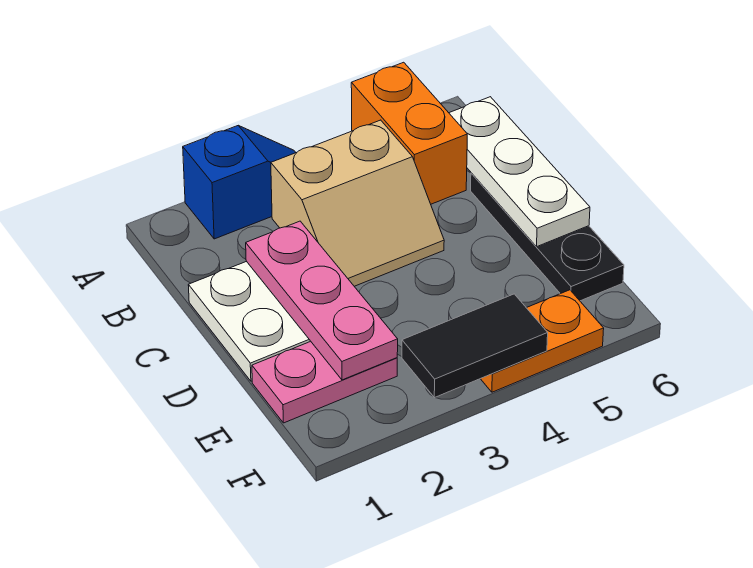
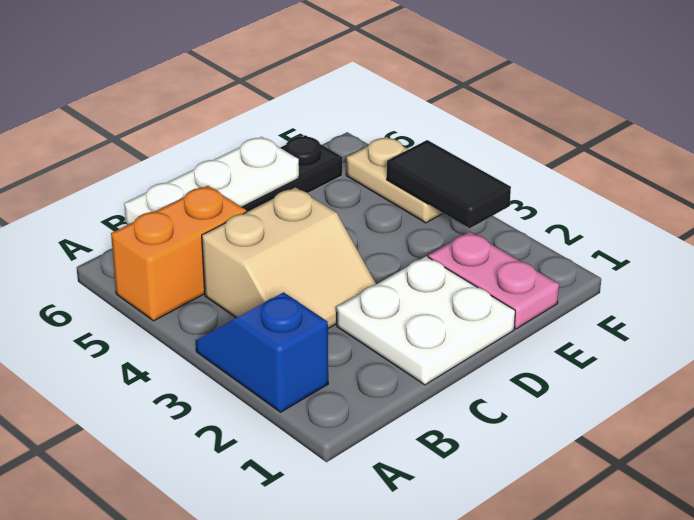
tan 2x2 slope [271,120,444,286] -> tan 2x2 slope turned to [202,187,376,328]
pink 1x3 plate [246,221,398,380] -> none
orange 1x2 plate [481,290,604,392] -> tan 1x2 plate [346,137,443,223]

